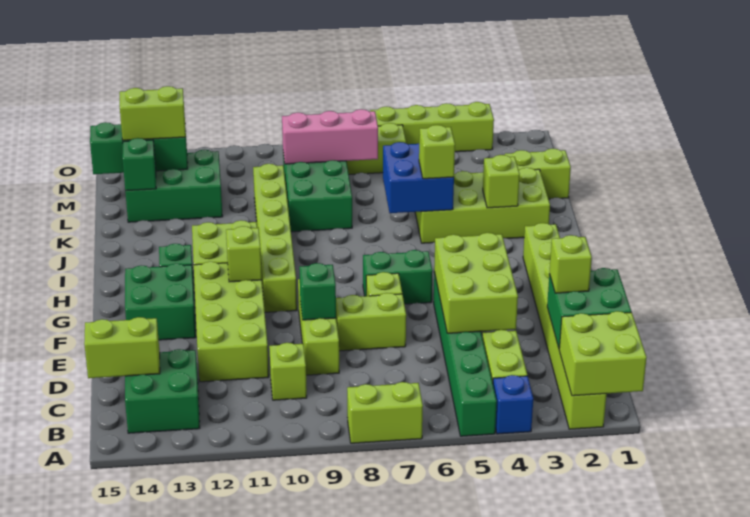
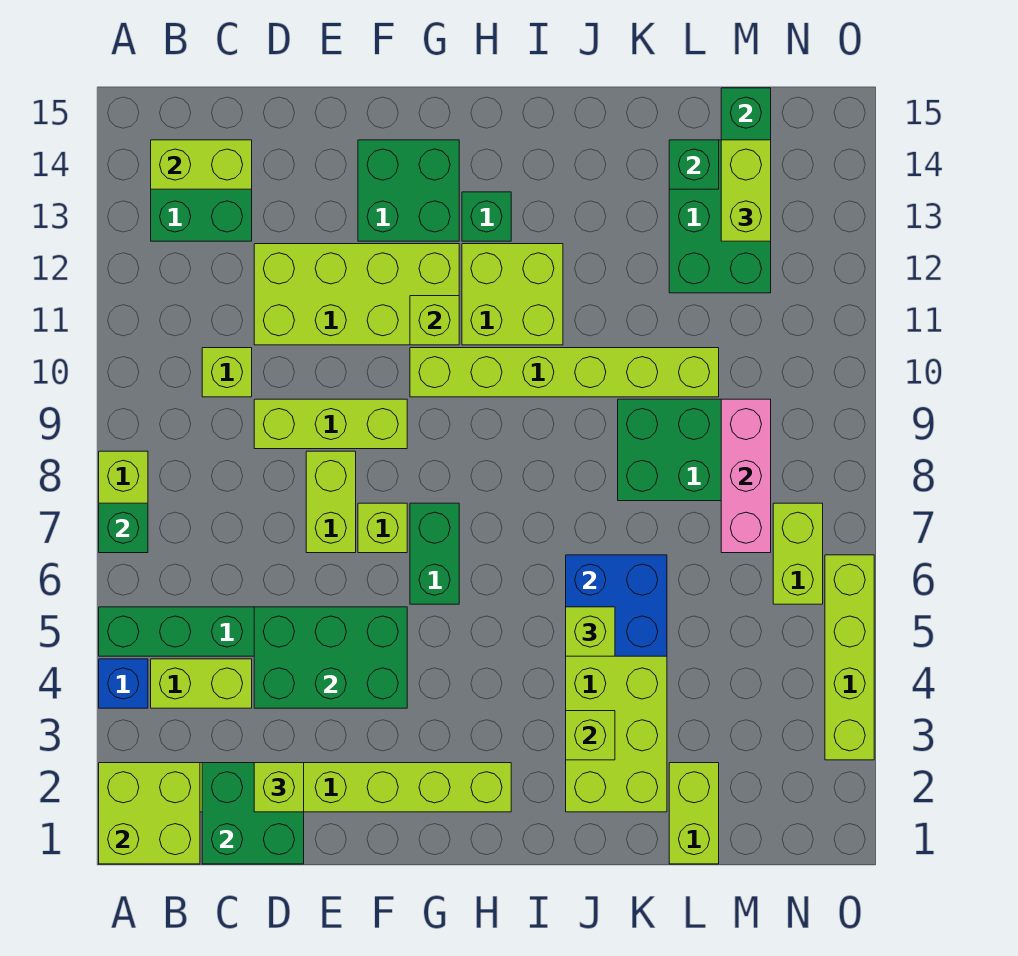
lime 1x2 brick [84,317,160,378] -> lime 1x2 brick turned to [151,140,252,189]
lime 2x3 brick [434,233,518,333] -> green 2x3 brick [254,607,407,708]
green 1x1 brick [299,263,336,320] -> green 1x1 brick moved to [99,503,148,553]

